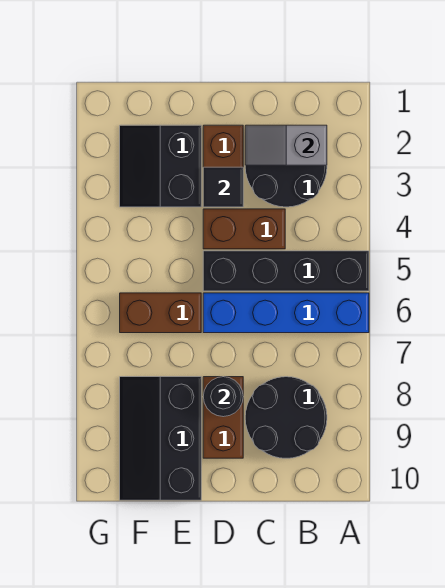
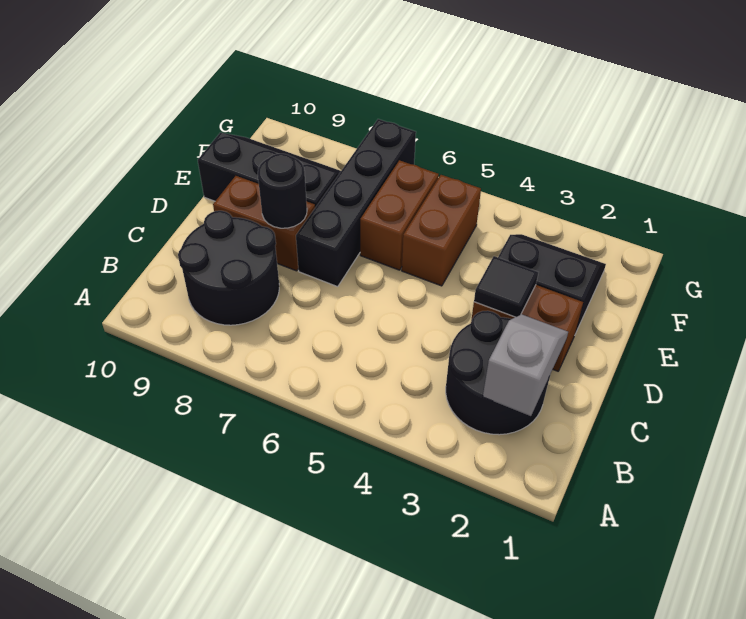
black 1x4 brick [203,251,369,291] -> black 1x4 brick moved to [296,119,416,287]
blue 1x4 brick [203,293,369,333] -> none
brown 1x2 brick [203,209,285,249] -> brown 1x2 brick moved to [402,175,481,286]

